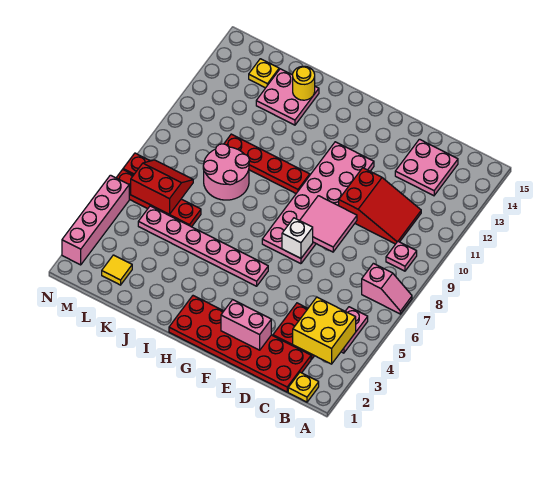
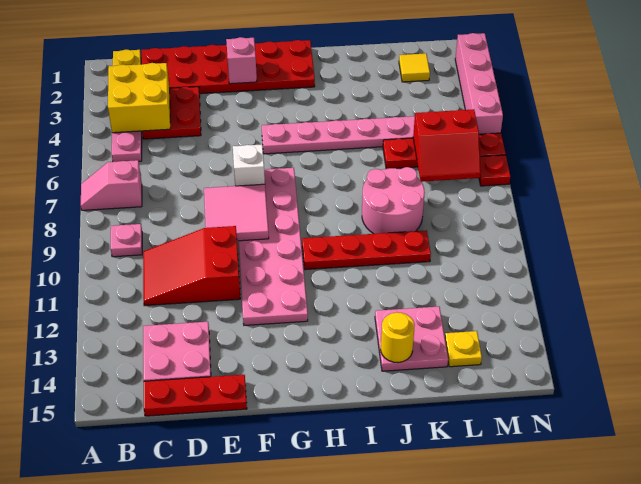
none -> red 1x3 plate [143,375,247,416]
pink 1x2 brick [221,300,271,350] -> pink 1x1 brick [226,37,257,84]

